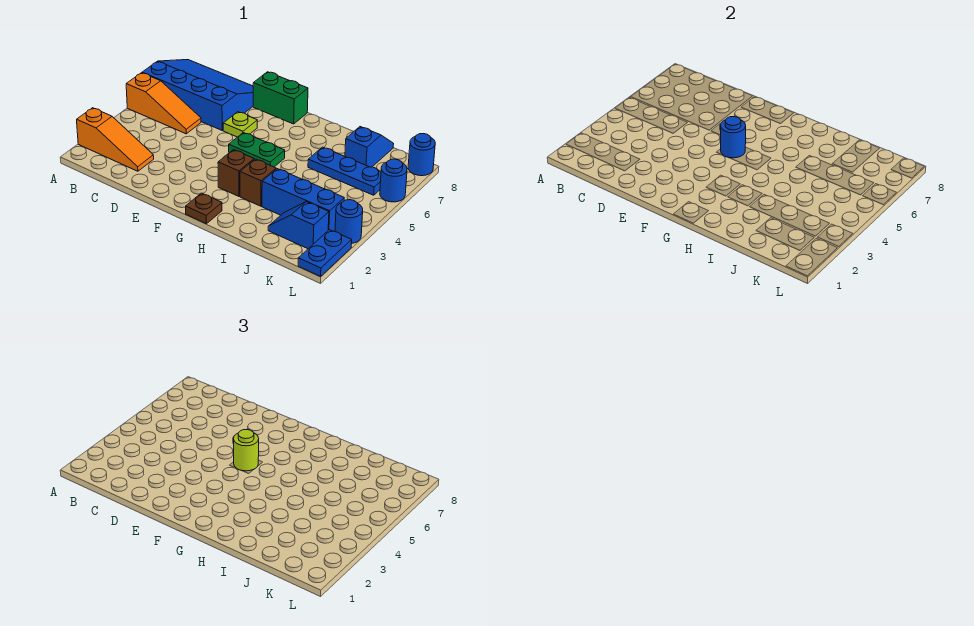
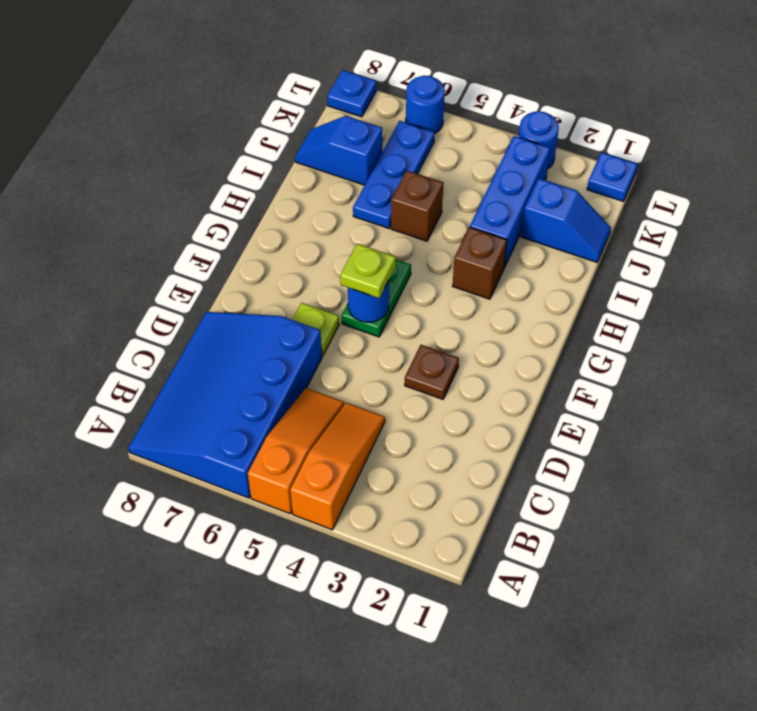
orange 1x3 slope [77,108,154,171] -> orange 1x3 slope moved to [290,403,385,530]
green 1x2 brick [253,72,308,124] -> none
lime 1x1 round brick [234,430,259,471] -> lime 1x1 plate [340,244,396,298]
brown 1x1 plate [186,193,222,224] -> brown 1x1 plate moved to [405,345,459,399]
brown 1x1 brick [218,150,254,196] -> brown 1x1 brick moved to [391,171,443,241]
blue 1x2 slope [268,202,329,249] -> blue 1x2 slope turned to [521,178,611,262]
blue 1x2 plate [298,230,352,276] -> blue 1x1 plate [587,152,637,201]
blue 1x1 round brick [408,134,435,176] -> blue 1x1 plate [327,70,376,117]

